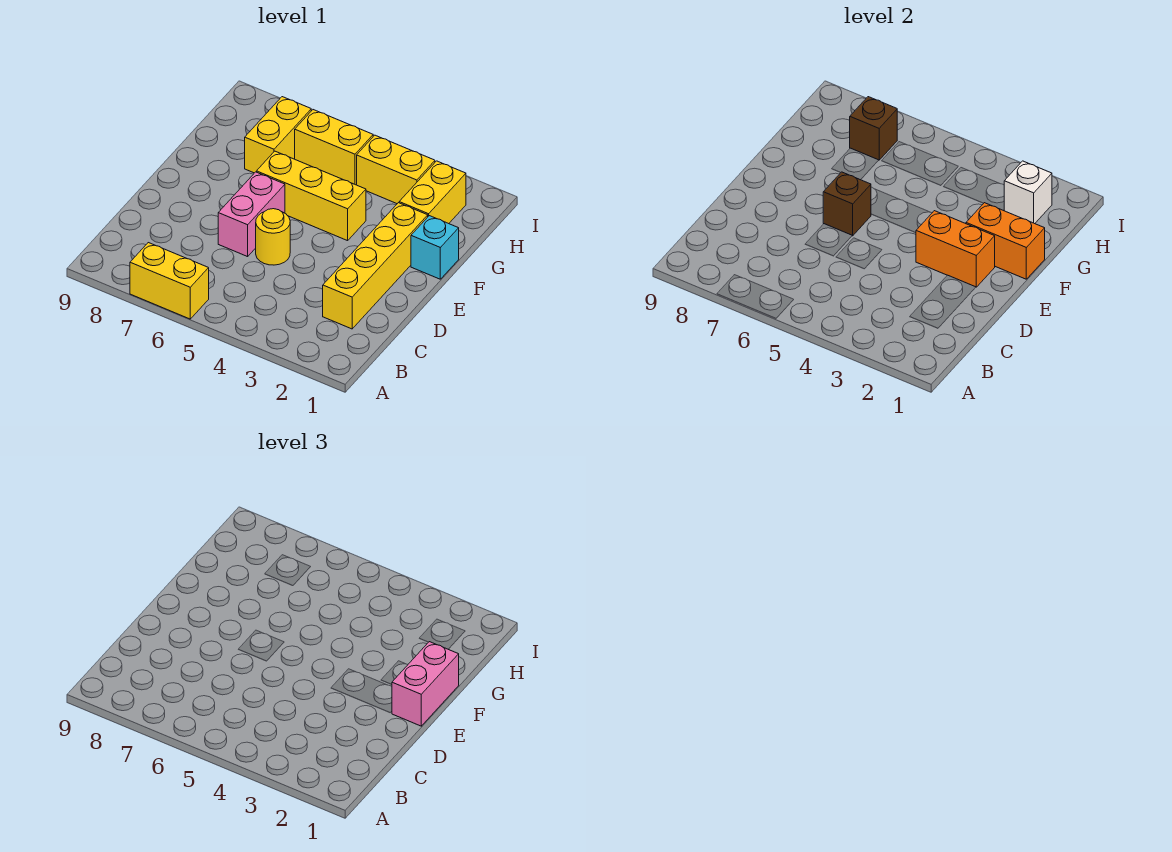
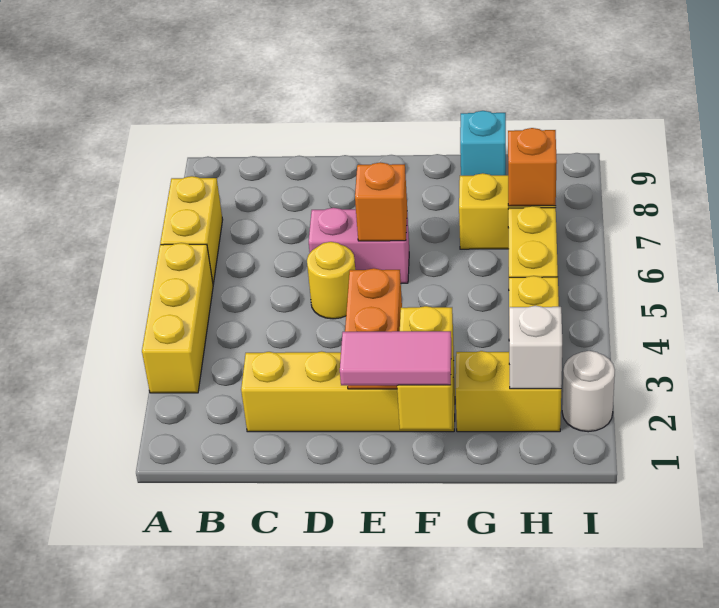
pink 1x2 brick [392,642,459,726] -> pink 1x2 tile [340,331,451,385]
brown 1x1 brick [823,172,871,236] -> orange 1x1 brick [355,162,407,241]
cyan 1x1 brick [411,216,459,279] -> cyan 1x1 brick moved to [460,111,506,176]
orange 1x2 brick [966,203,1045,279] -> yellow 1x2 brick [397,306,454,430]
yellow 1x3 brick [257,151,366,241] -> yellow 1x3 brick moved to [142,243,213,393]
brown 1x1 brick [850,97,897,160] -> orange 1x1 brick [508,128,557,206]
none -> white 1x1 round brick [562,351,615,432]

